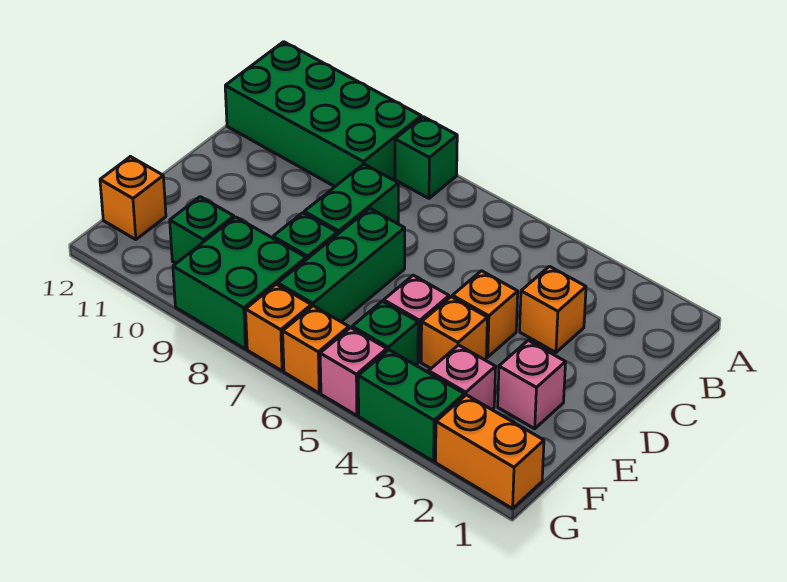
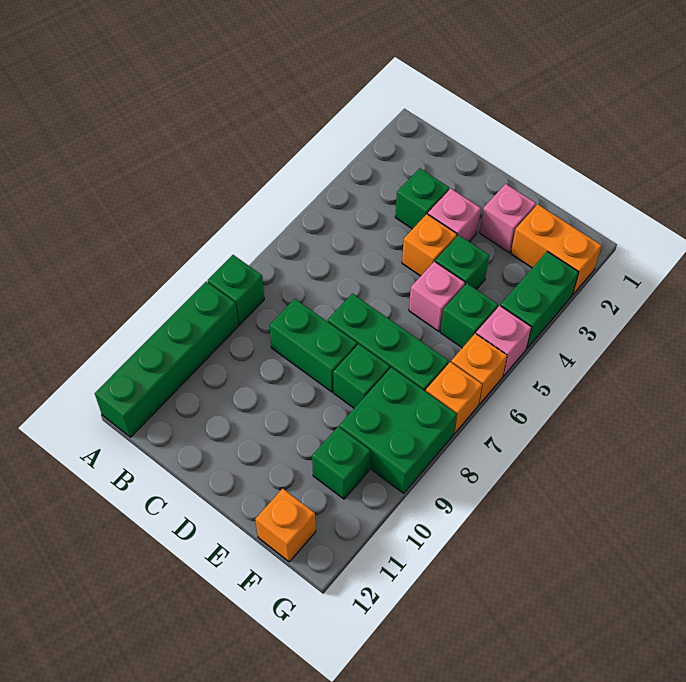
green 2x4 brick [225,42,421,186] -> green 1x4 brick [95,282,238,437]
orange 1x1 brick [520,266,586,352] -> green 1x1 brick [395,168,449,229]
orange 1x1 brick [421,297,487,368] -> green 1x1 brick [435,235,489,289]
pink 1x1 brick [429,345,496,409] -> pink 1x1 brick moved to [428,189,481,242]
orange 1x2 brick [436,395,544,509] -> orange 1x2 brick turned to [511,204,601,295]

